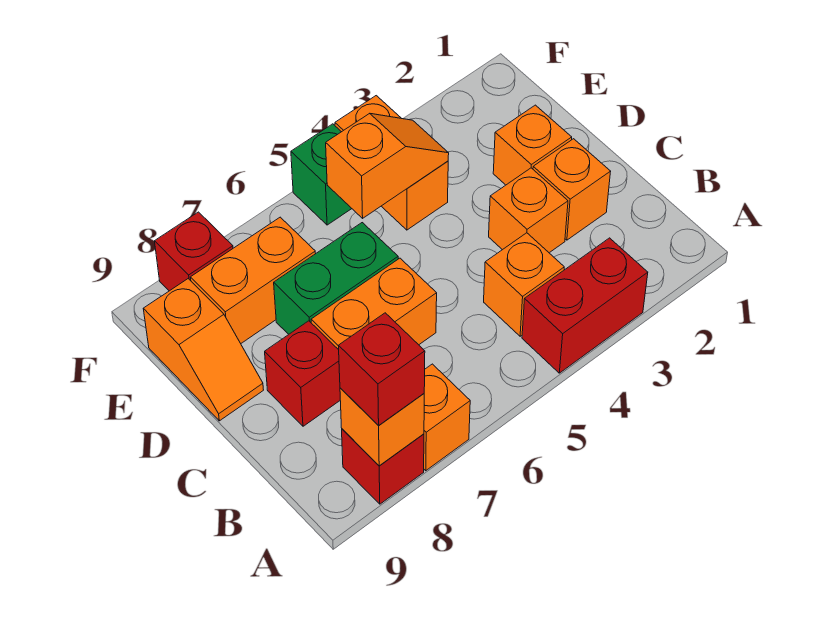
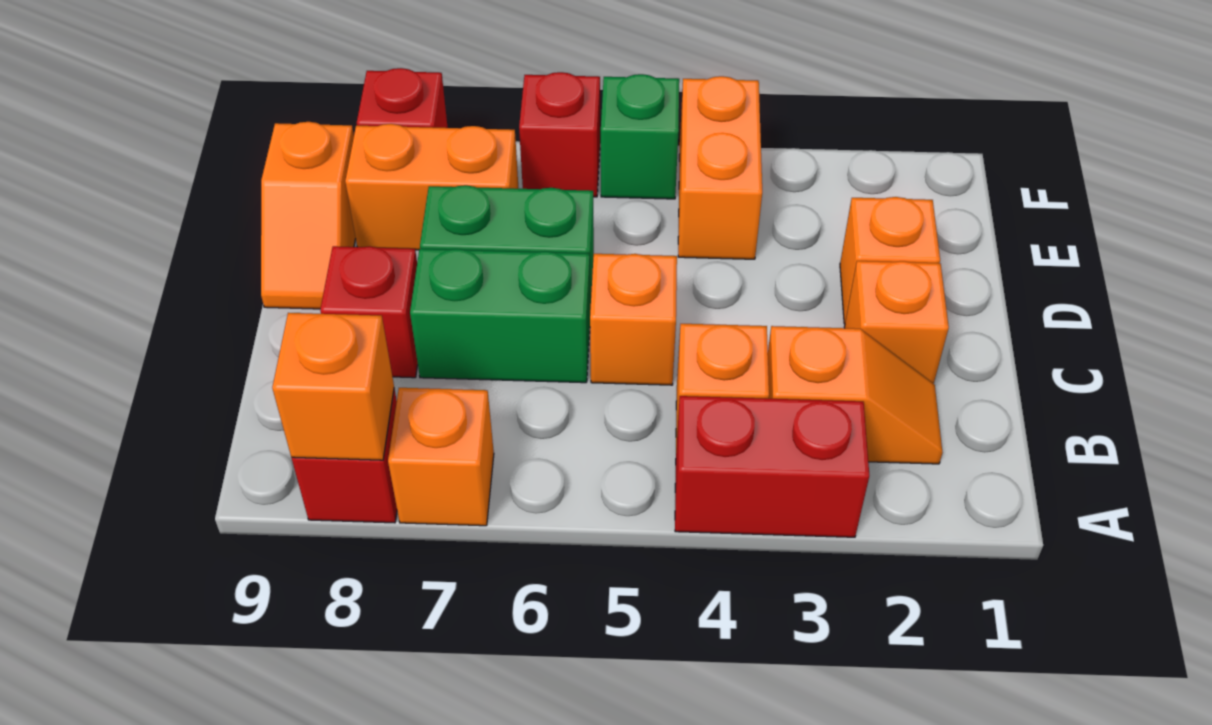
red 1x1 brick [338,313,425,426] -> red 1x1 brick moved to [519,72,600,197]
orange 1x1 brick [489,168,568,253] -> orange 1x1 brick moved to [590,254,677,385]
orange 1x2 brick [311,258,437,350] -> green 1x2 brick [410,249,590,383]
orange 1x2 slope [326,113,449,218] -> orange 1x2 slope moved to [768,326,943,464]

